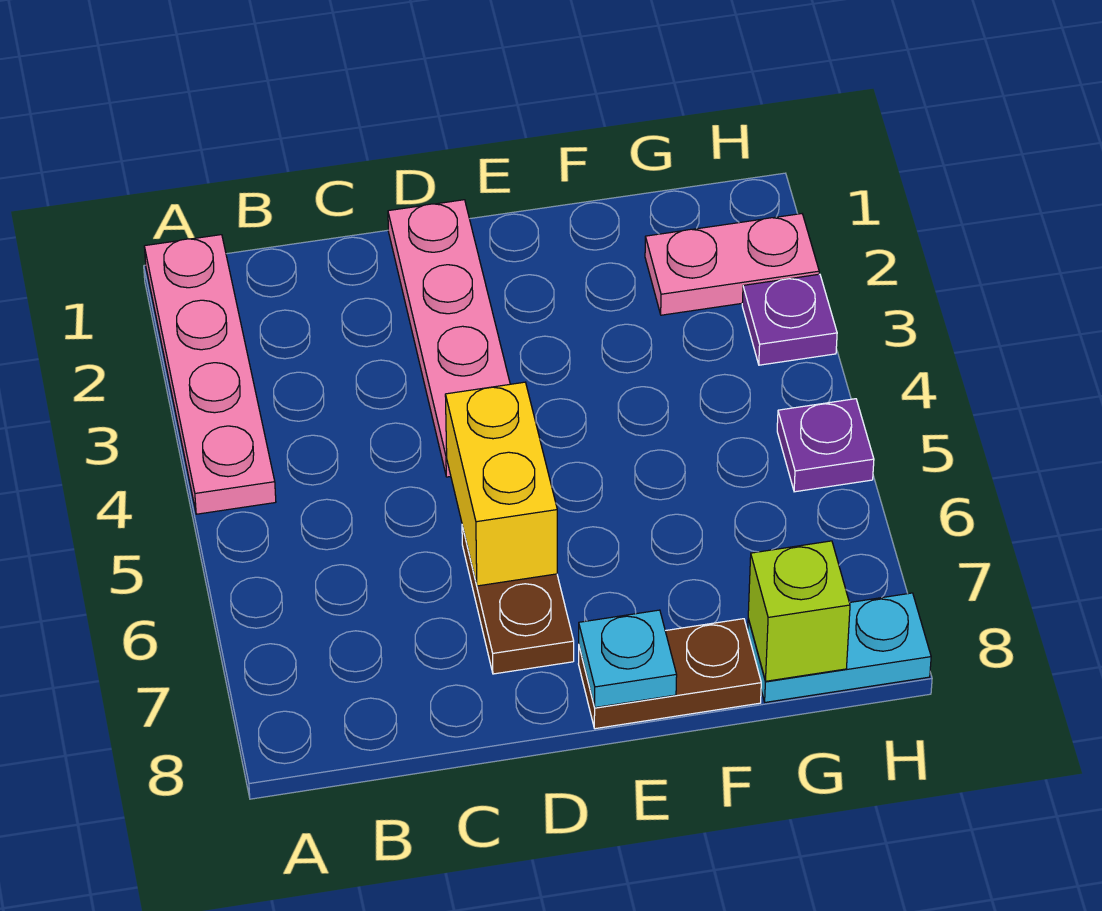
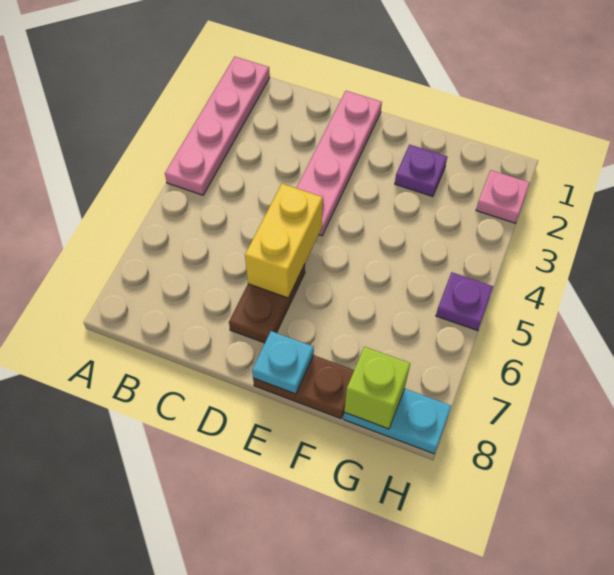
pink 1x2 plate [645,214,819,315] -> pink 1x1 plate [476,170,530,223]
purple 1x1 plate [742,274,837,365] -> purple 1x1 plate moved to [395,145,447,197]

